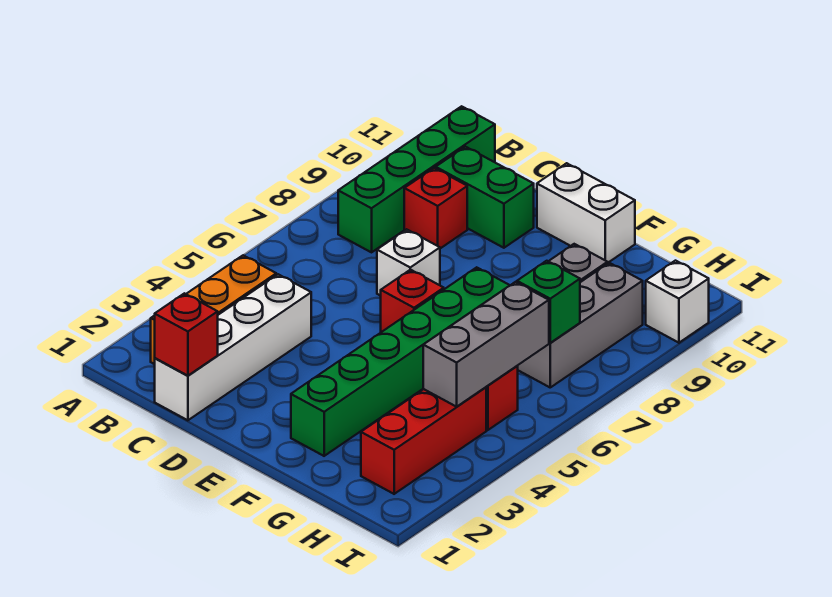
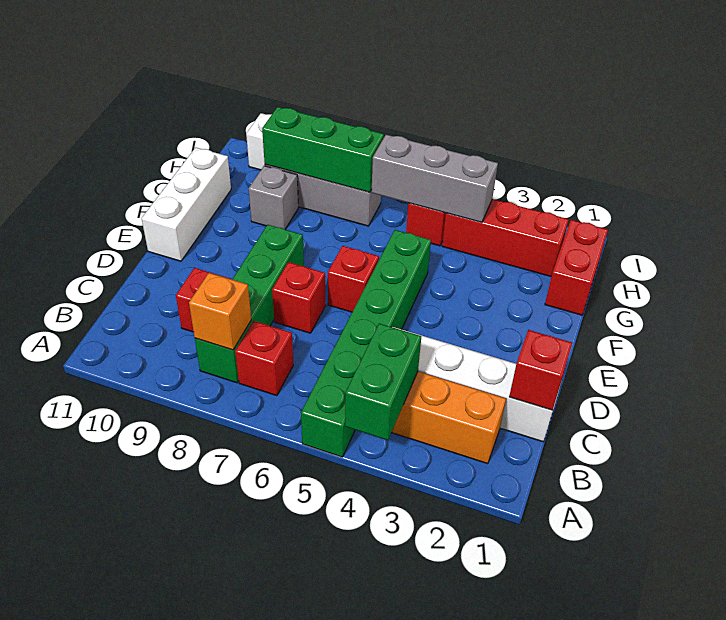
none -> red 1x1 brick [235,321,293,396]
green 1x4 brick [338,106,495,252] -> green 1x4 brick turned to [195,225,304,383]
none -> orange 1x1 brick [189,273,251,350]
green 1x2 brick [436,147,534,248] -> green 1x2 brick moved to [345,324,421,440]
white 1x1 brick [377,229,440,296] -> red 1x1 brick [272,262,326,333]
white 1x2 brick [537,163,635,263] -> white 1x3 brick [141,147,231,261]
green 1x6 brick [291,267,510,456] -> green 1x6 brick turned to [301,230,431,457]
none -> red 1x2 brick [545,220,608,315]
green 1x1 brick [517,261,580,343] -> green 1x3 brick [262,107,384,192]

